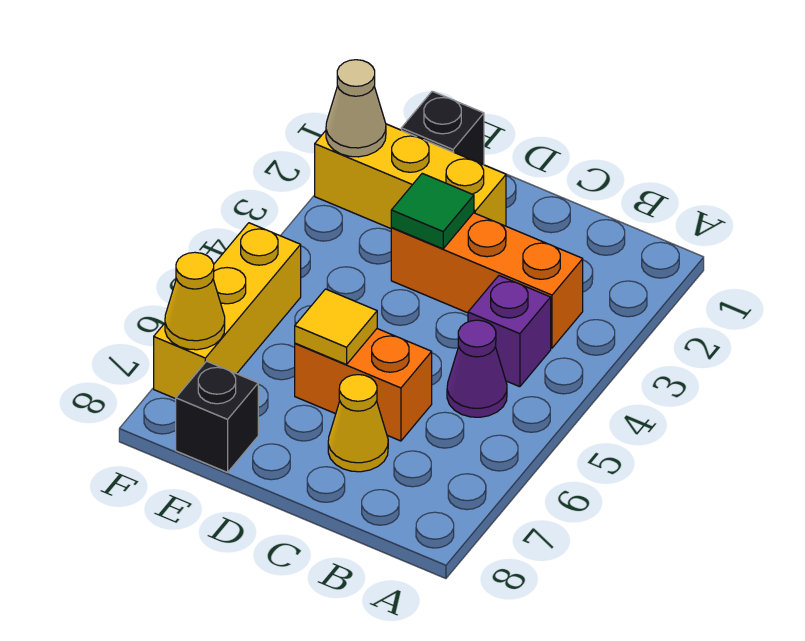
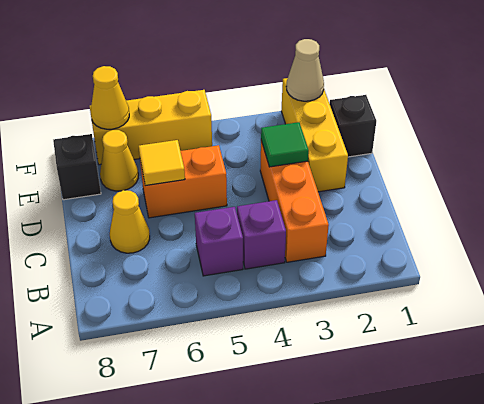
purple 1x1 cone [447,320,507,417] -> purple 1x1 brick [195,207,243,276]
orange 1x2 brick [295,329,432,441] -> orange 1x2 brick turned to [140,145,227,218]
none -> yellow 1x1 cone [100,130,138,191]

